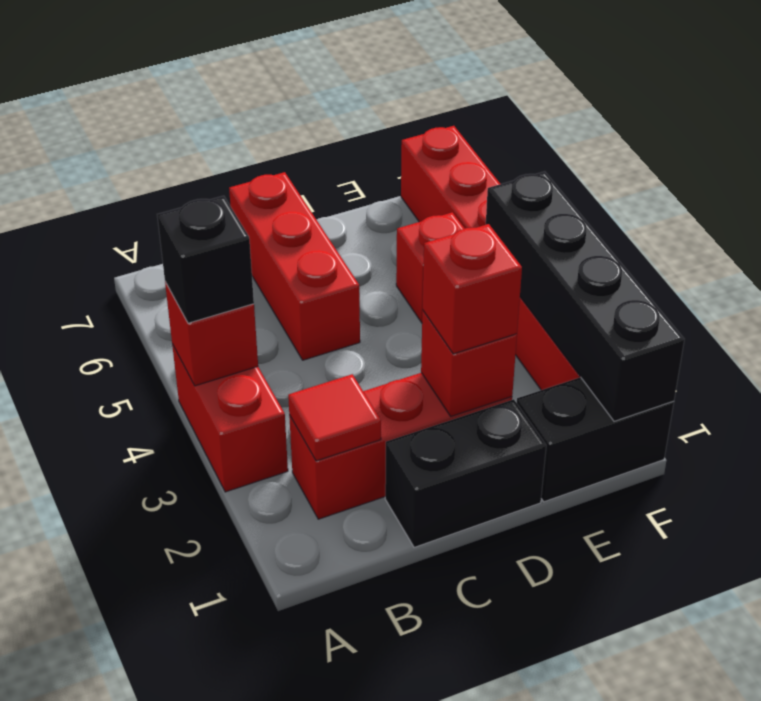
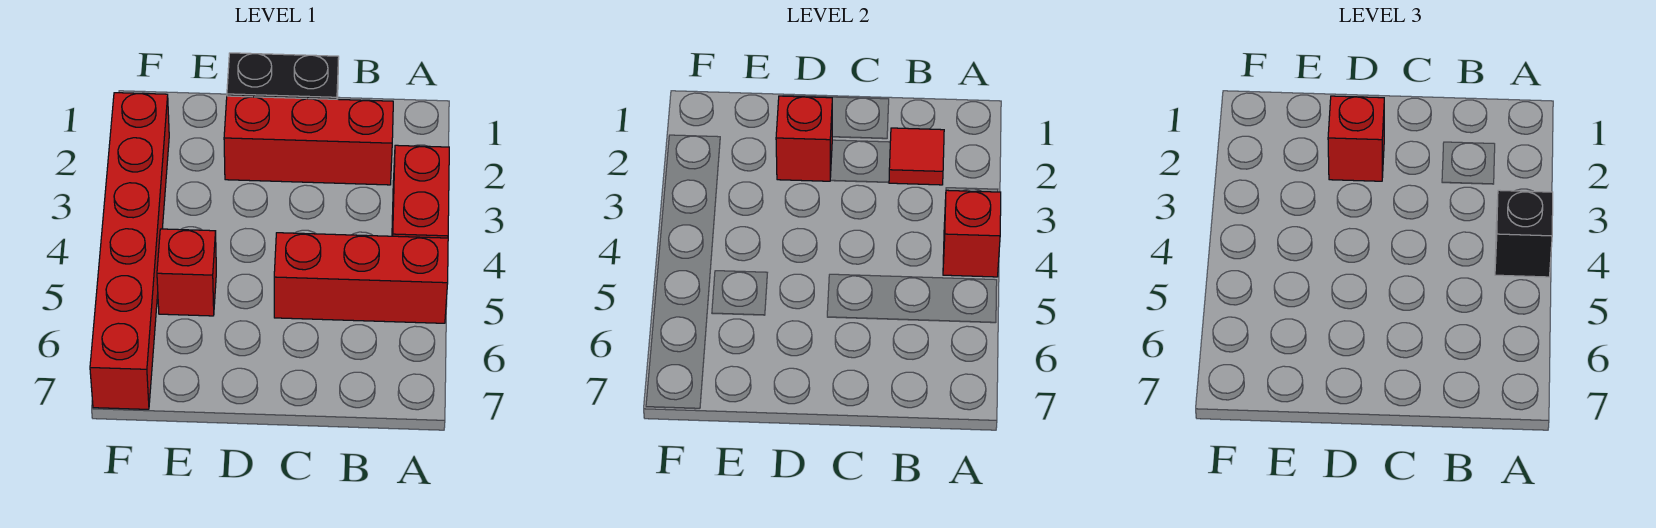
red 1x3 brick [229,172,360,360] -> red 1x3 brick turned to [274,233,448,323]
black 1x2 brick [517,377,674,502] -> none
black 1x4 brick [486,171,684,421] -> none

